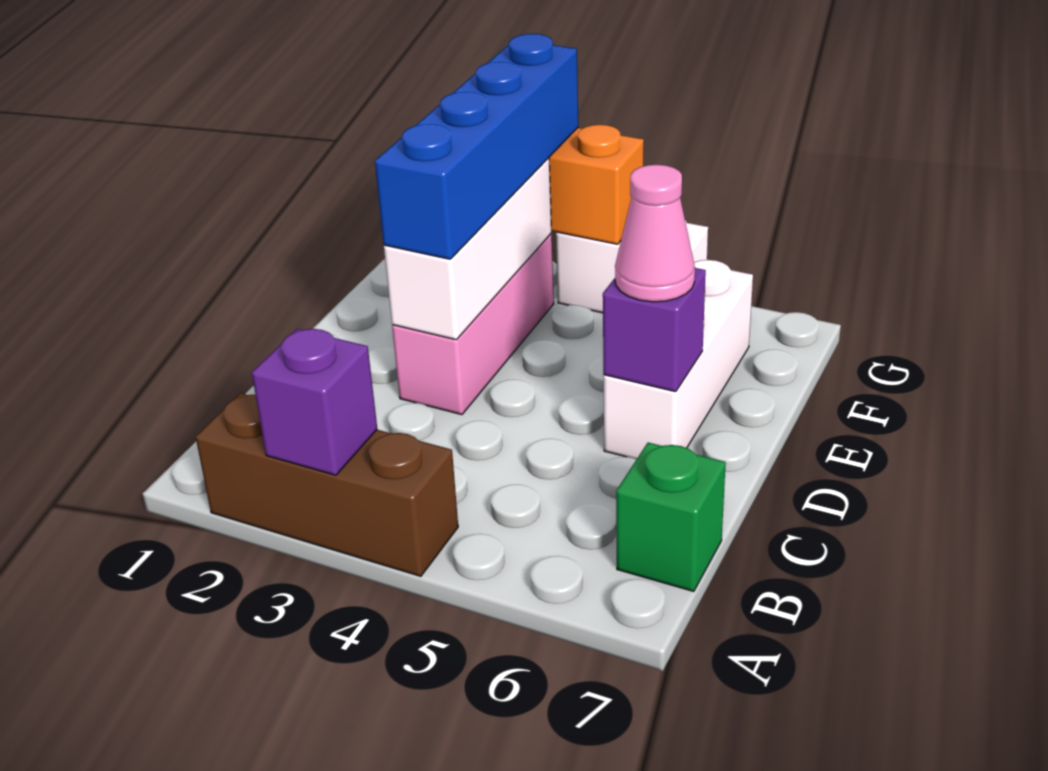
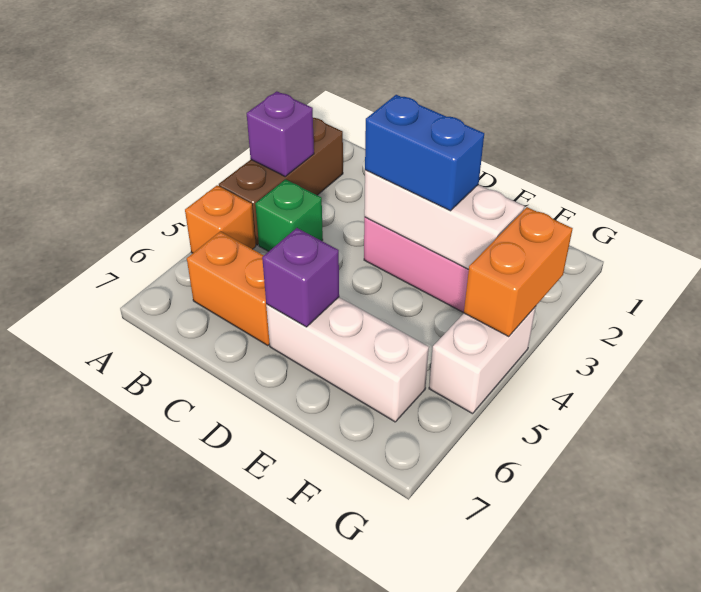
none -> orange 1x1 brick [185,185,256,253]
none -> orange 1x2 brick [187,232,270,346]
green 1x1 brick [616,443,726,591] -> green 1x1 brick moved to [255,179,323,251]
blue 1x4 brick [375,34,578,259] -> blue 1x2 brick [365,95,484,211]
pink 1x1 cone [615,165,695,302] -> none

